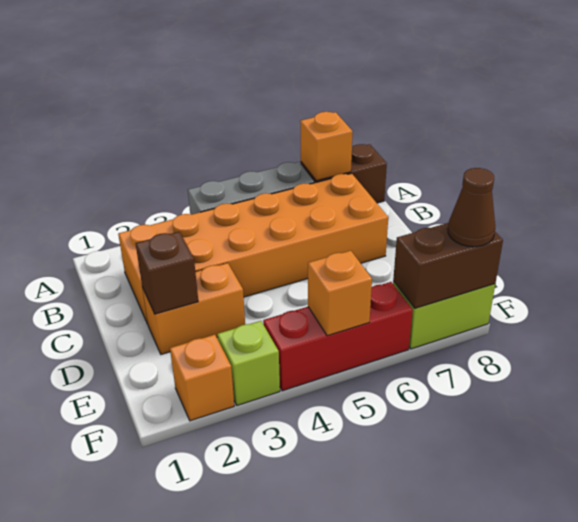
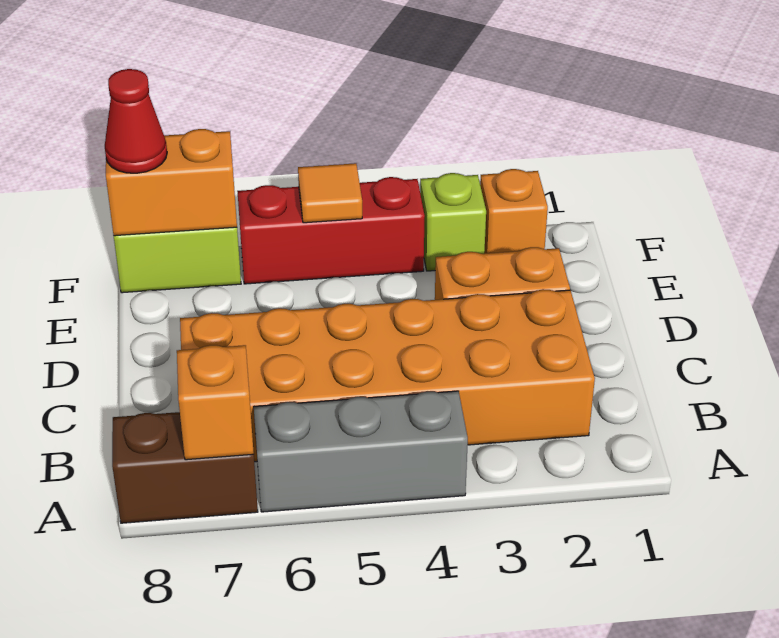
brown 1x1 brick [135,232,198,314] -> none
orange 1x1 brick [308,251,372,336] -> orange 1x1 tile [298,163,362,223]
brown 1x2 brick [393,223,503,308] -> orange 1x2 brick [106,129,237,236]
brown 1x1 cone [448,168,495,247] -> red 1x1 cone [105,69,167,173]

